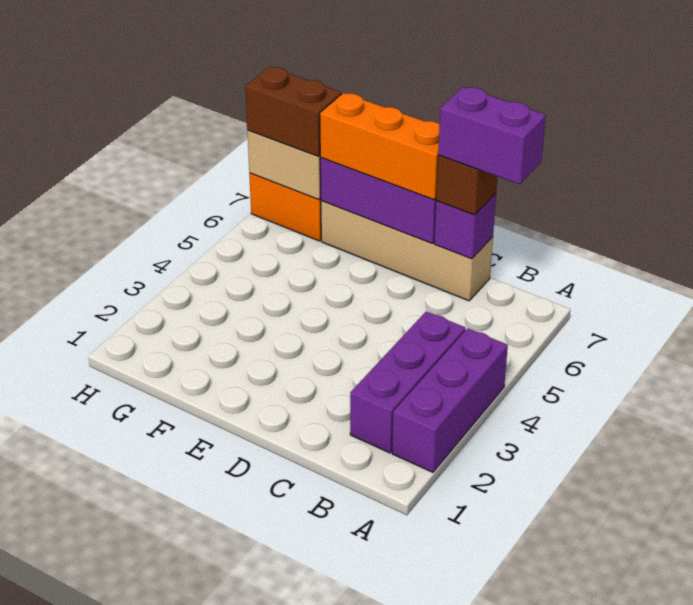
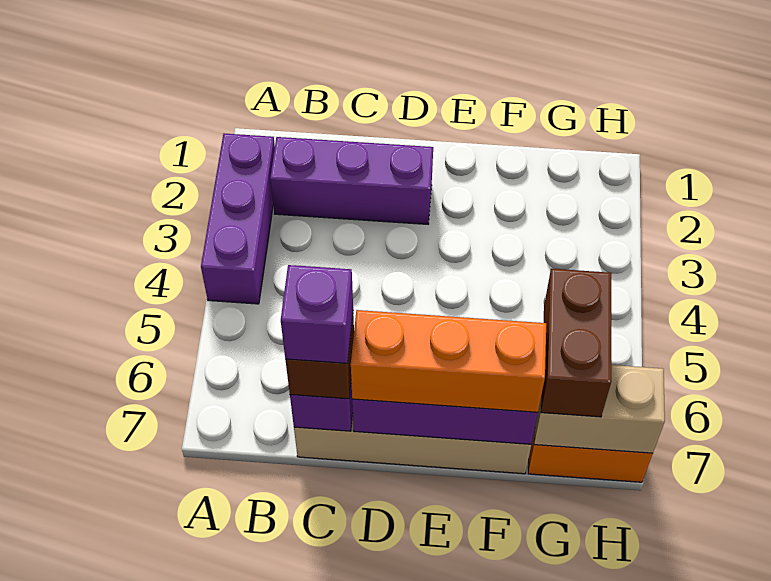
purple 1x3 brick [350,312,465,453] -> purple 1x3 brick turned to [270,137,433,224]
purple 1x2 brick [438,87,546,184] -> purple 1x1 brick [281,265,353,363]
brown 1x2 brick [245,67,342,156] -> brown 1x2 brick turned to [541,269,611,417]

